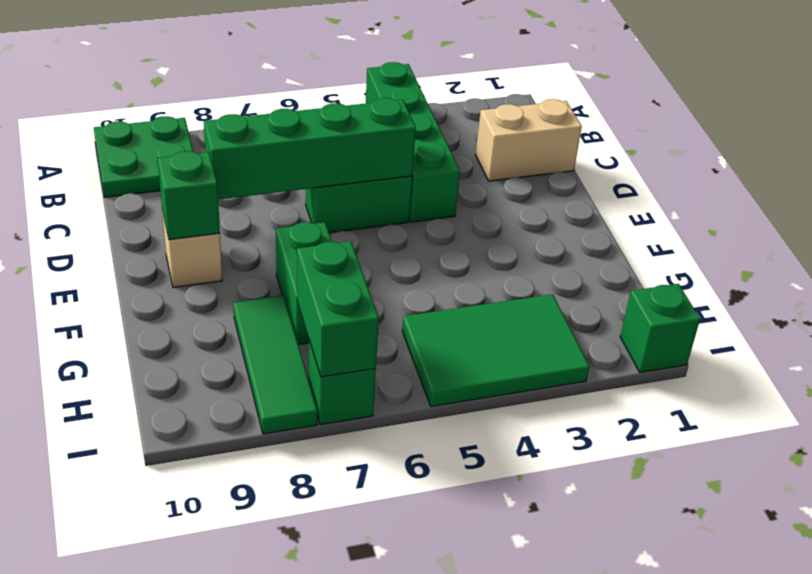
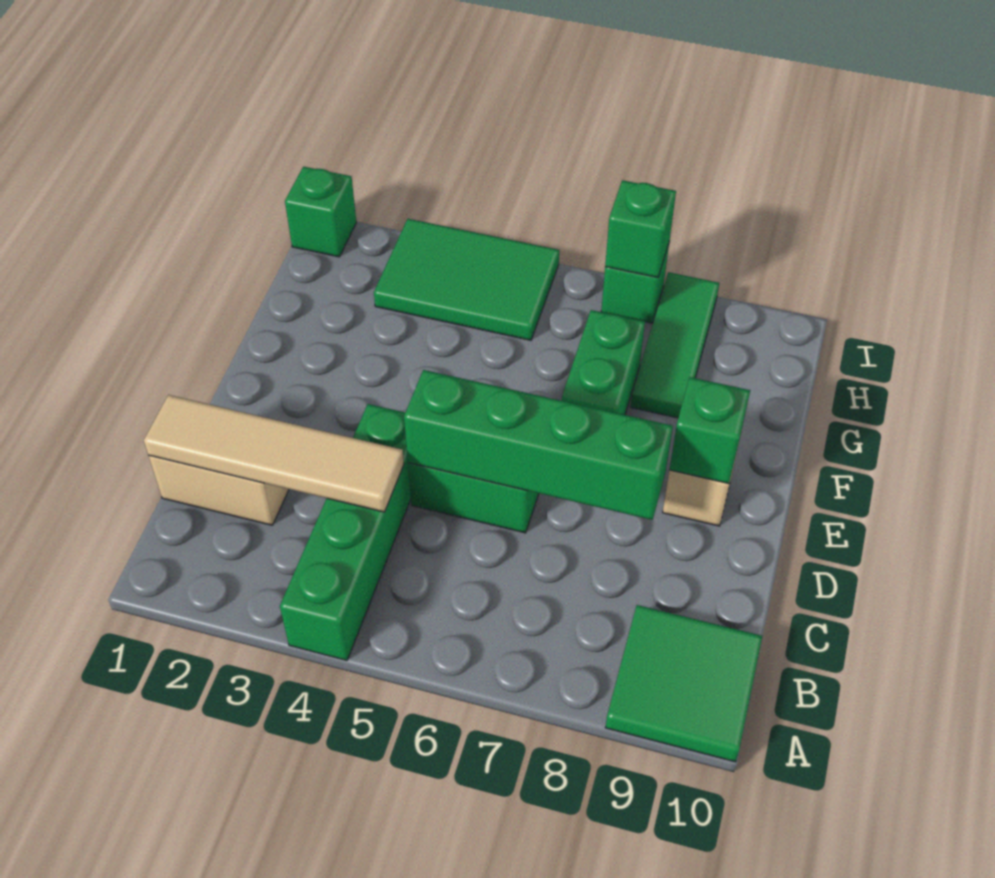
green 2x2 plate [94,116,193,197] -> green 2x2 tile [605,605,762,762]
none -> tan 1x4 tile [144,395,404,512]
green 1x2 brick [297,241,379,377] -> green 1x1 brick [605,180,676,277]

